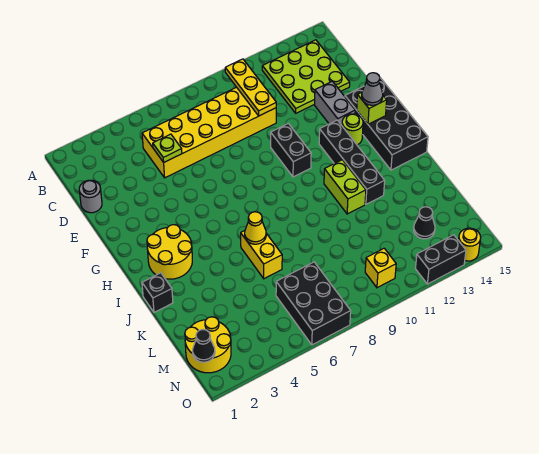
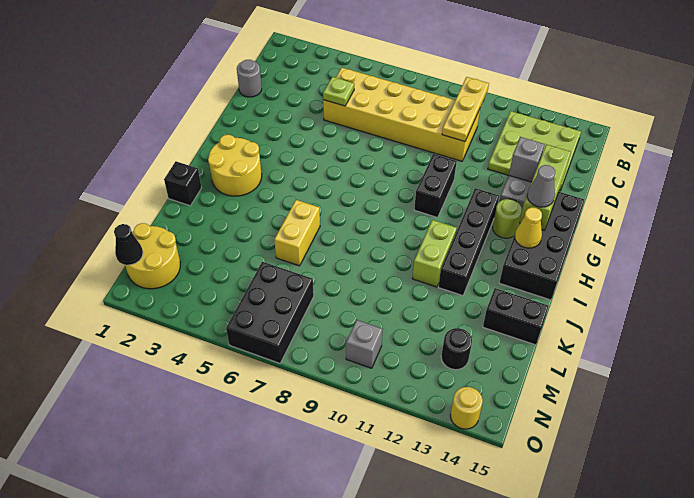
none -> grey 1x1 brick [509,137,545,182]
lime 1x1 brick [357,92,387,124] -> lime 1x3 brick [519,144,571,230]
yellow 1x1 cone [245,212,266,244] -> yellow 1x1 cone moved to [515,207,542,248]
black 1x1 cone [414,207,435,239] -> black 1x1 round brick [441,328,472,370]
yellow 1x1 brick [365,248,396,288] -> grey 1x1 brick [346,320,383,368]
black 1x2 brick [416,235,466,284] -> black 1x2 brick moved to [483,288,549,345]

